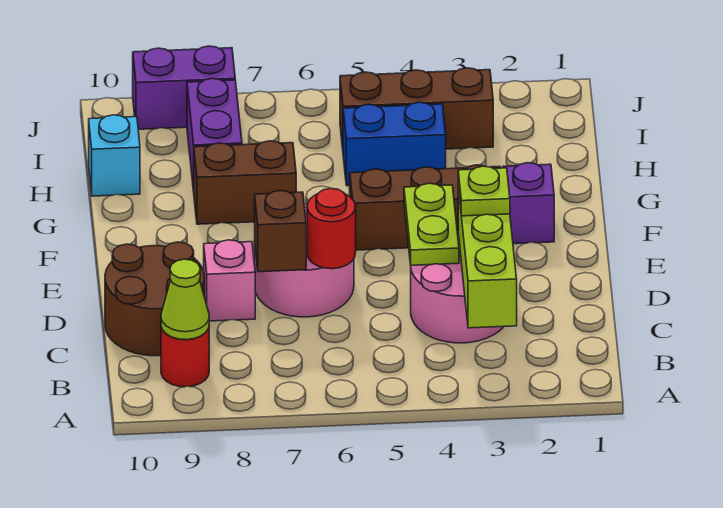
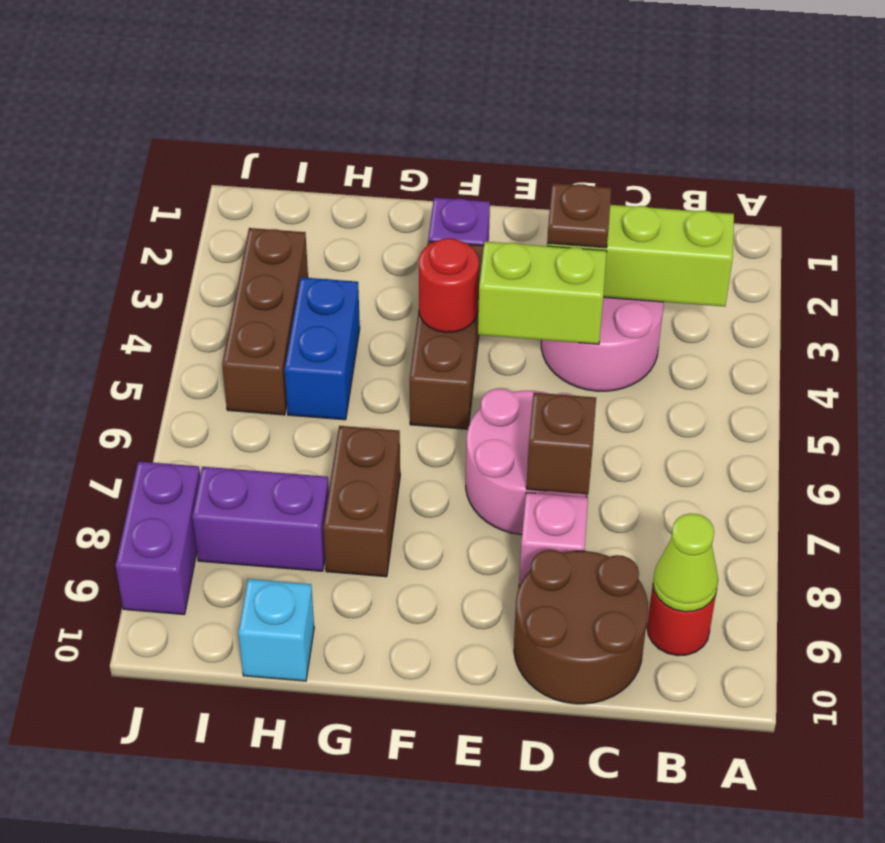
lime 1x1 plate [458,166,510,216] -> brown 1x1 plate [547,183,611,248]
lime 1x2 plate [404,183,459,265] -> lime 1x2 brick [478,242,607,344]
red 1x1 round brick [307,188,356,269] -> red 1x1 round brick moved to [419,238,479,333]

